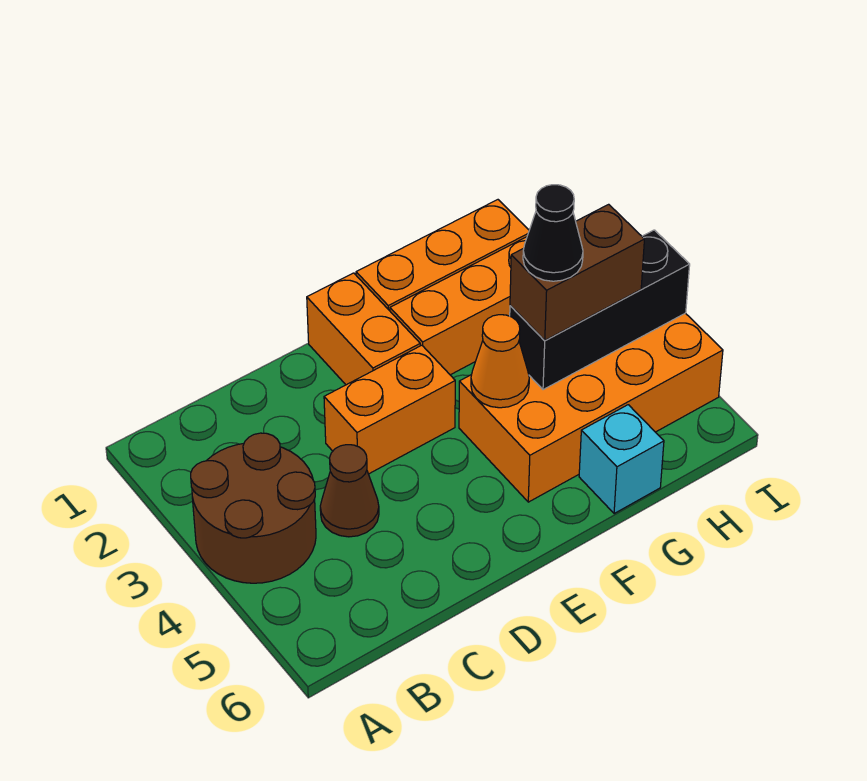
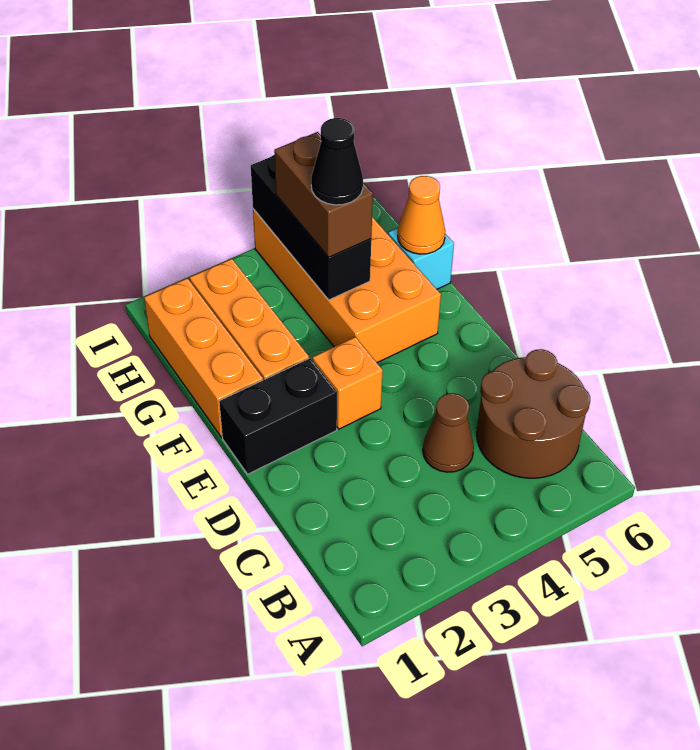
brown 2x2 round brick [191,433,316,583] -> brown 2x2 round brick moved to [477,349,590,478]
orange 1x2 brick [324,345,455,474] -> orange 1x1 brick [313,337,383,429]
orange 1x2 brick [307,273,420,385] -> black 1x2 brick [219,358,337,474]
orange 1x1 cone [471,315,529,408] -> orange 1x1 cone moved to [398,176,445,254]

